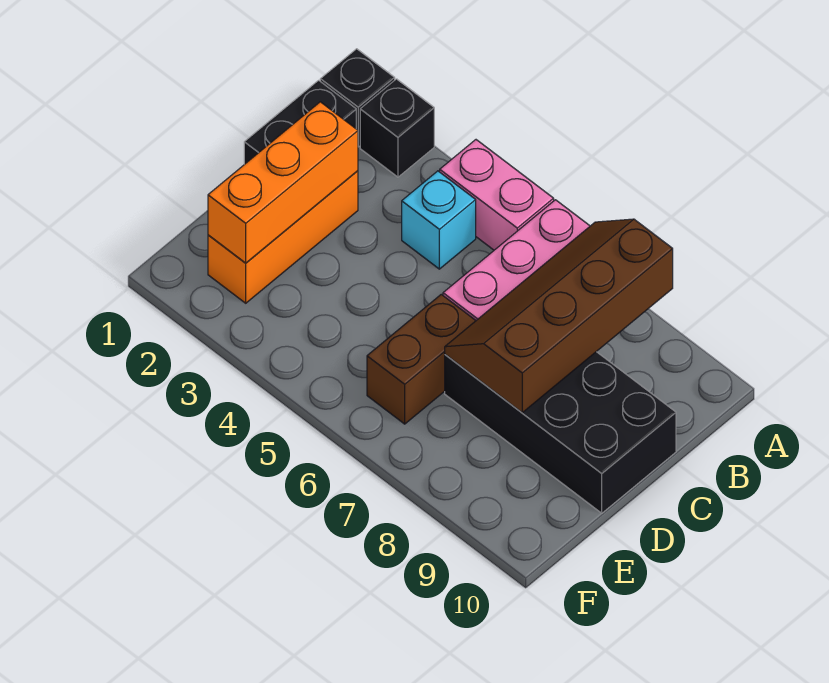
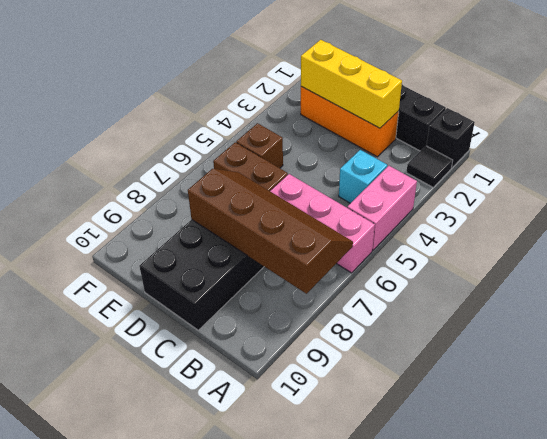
black 1x1 brick [360,79,434,177] -> black 1x1 tile [406,146,453,187]
orange 1x3 brick [208,102,358,263] -> yellow 1x3 brick [301,40,402,128]
none -> brown 1x1 brick [236,123,283,168]

